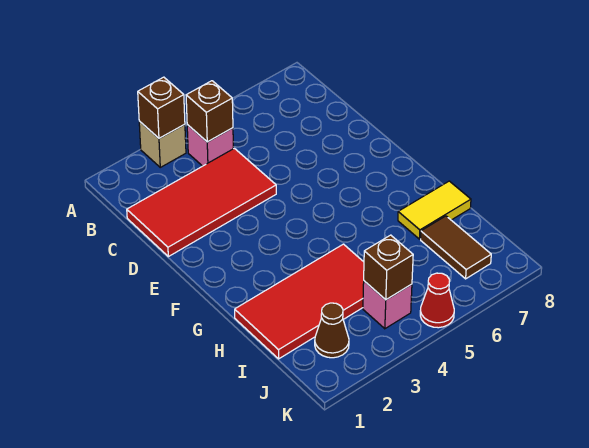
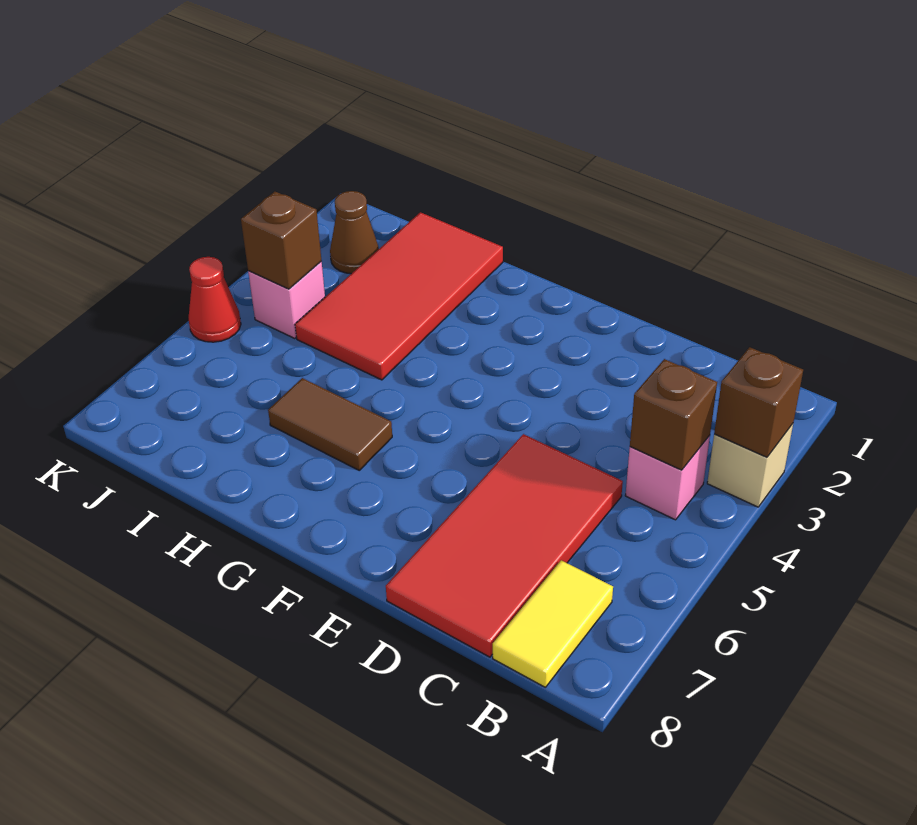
red 2x4 tile [127,148,276,257] -> red 2x4 tile moved to [386,434,623,657]
yellow 1x2 tile [398,181,471,239] -> yellow 1x2 tile moved to [493,560,613,687]
brown 1x2 tile [421,216,491,279] -> brown 1x2 tile moved to [268,378,392,470]

